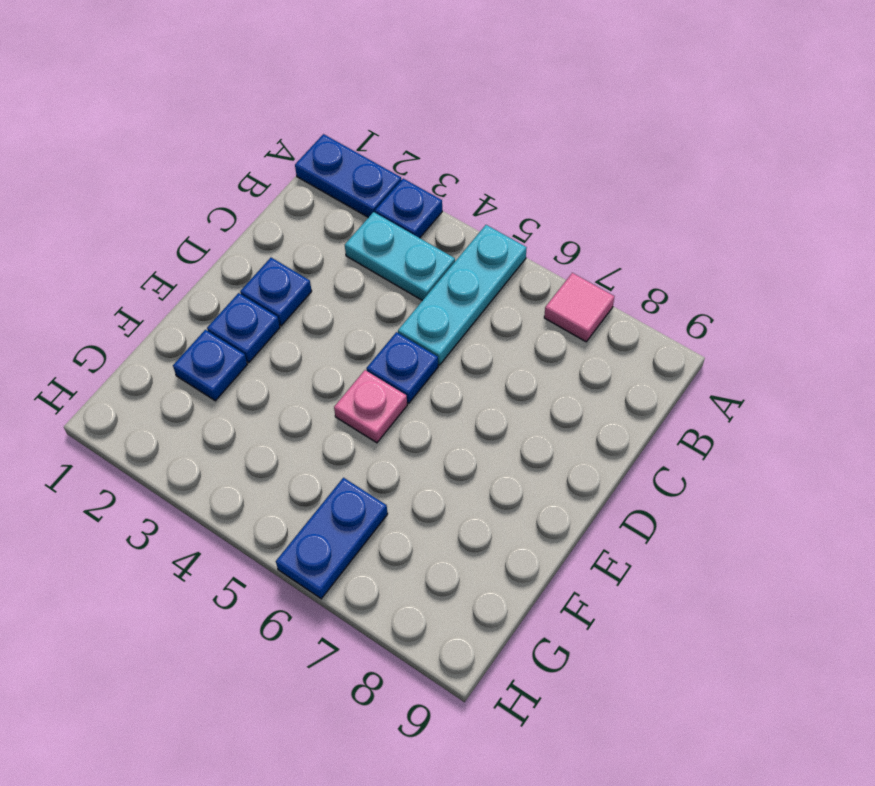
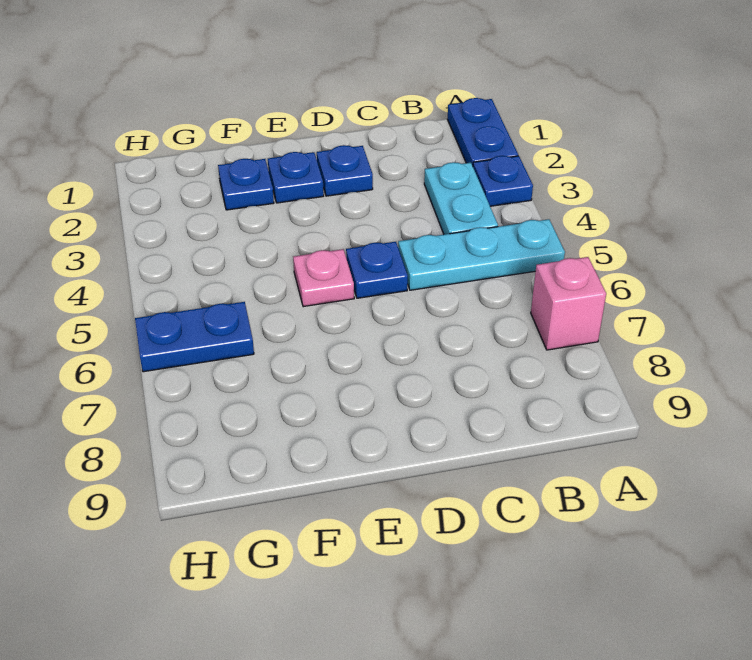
pink 1x1 tile [544,273,614,342] -> pink 1x1 brick [531,257,606,350]

